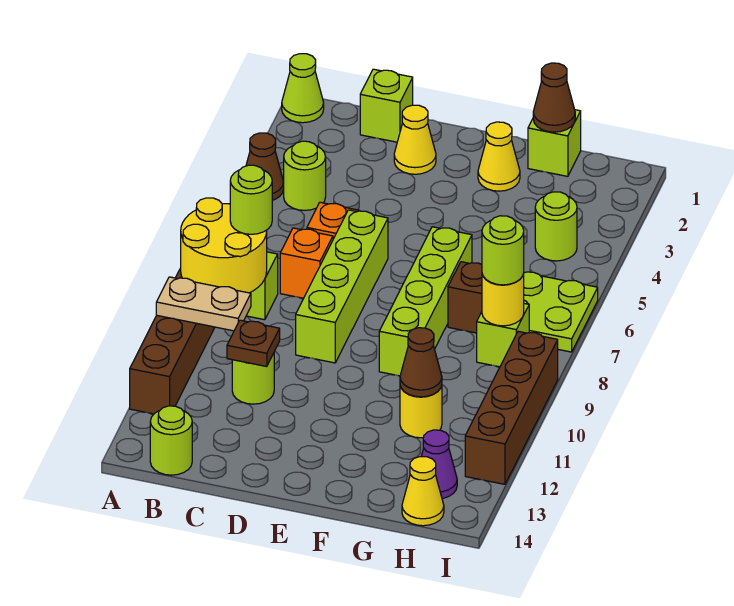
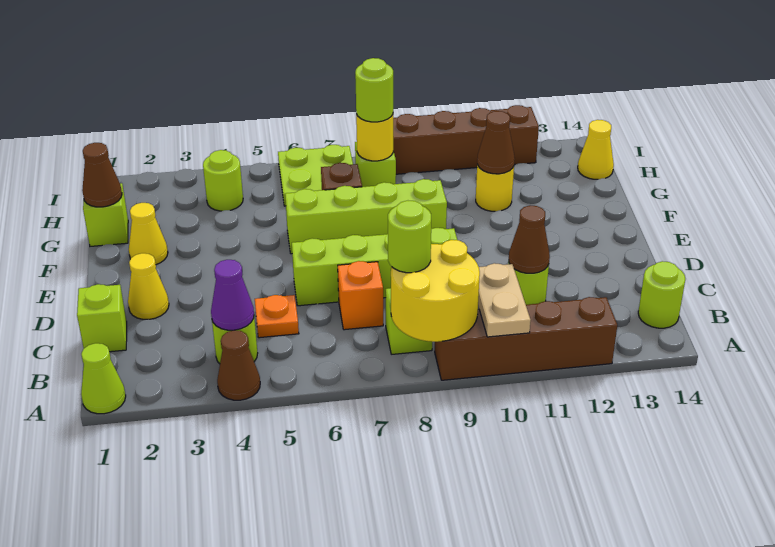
brown 1x1 plate [227,320,280,367] -> brown 1x1 cone [509,206,550,273]
purple 1x1 cone [421,430,457,499] -> purple 1x1 cone moved to [211,260,254,330]

